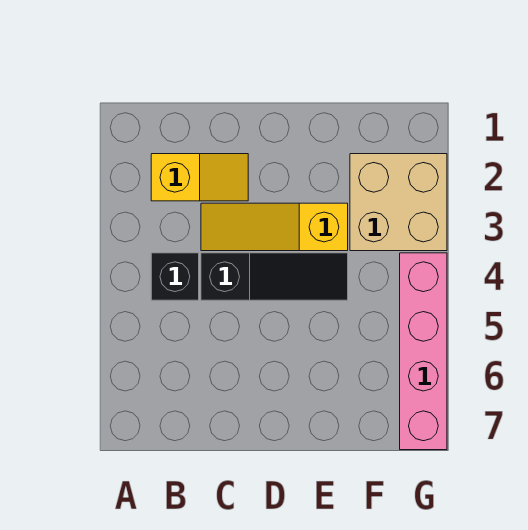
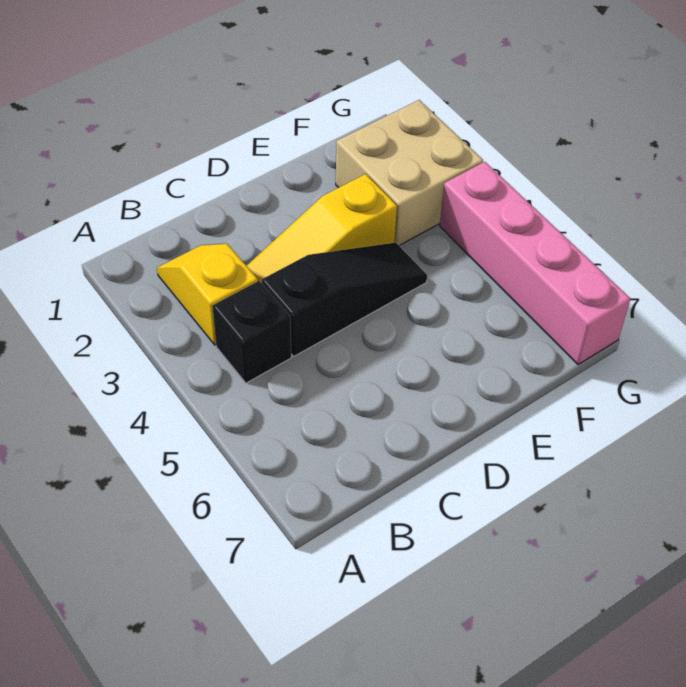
yellow 1x2 slope [151,154,248,201] -> yellow 1x2 slope turned to [157,244,258,345]

